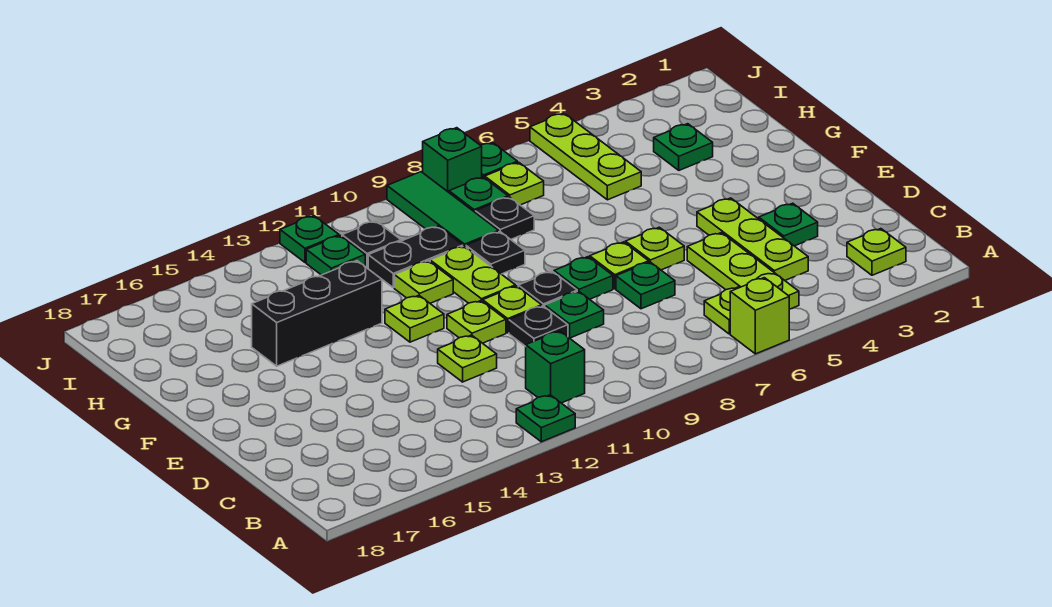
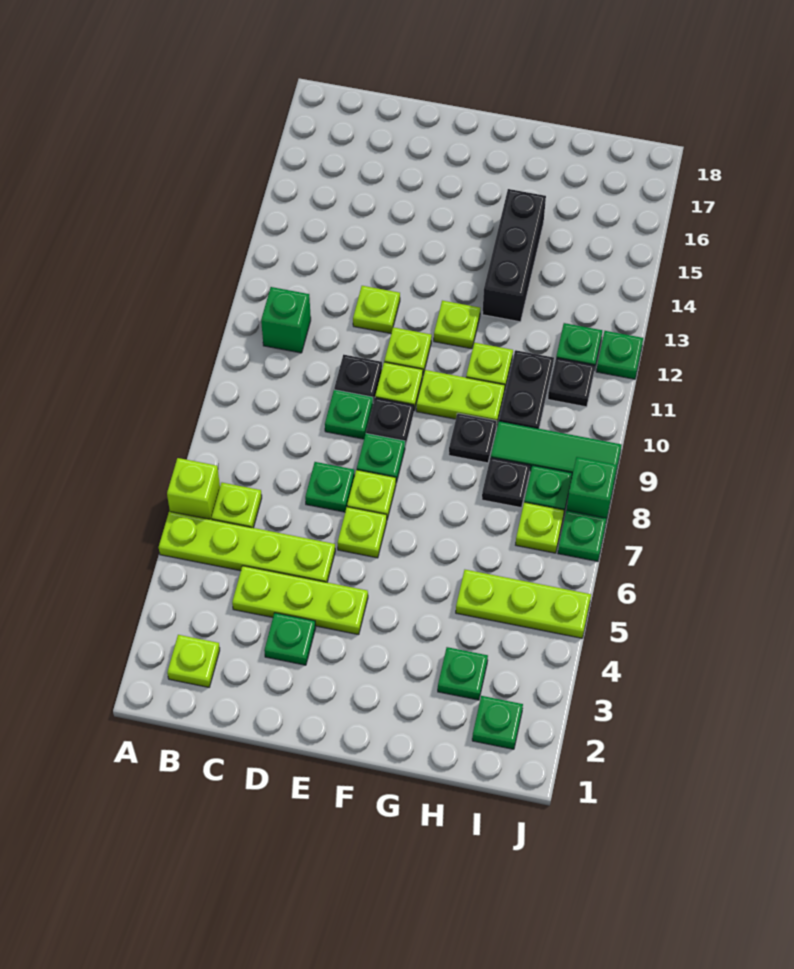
green 1x1 plate [516,395,575,442] -> green 1x1 plate moved to [472,696,523,749]
lime 1x3 plate [687,233,799,309] -> lime 1x4 plate [159,511,335,582]

